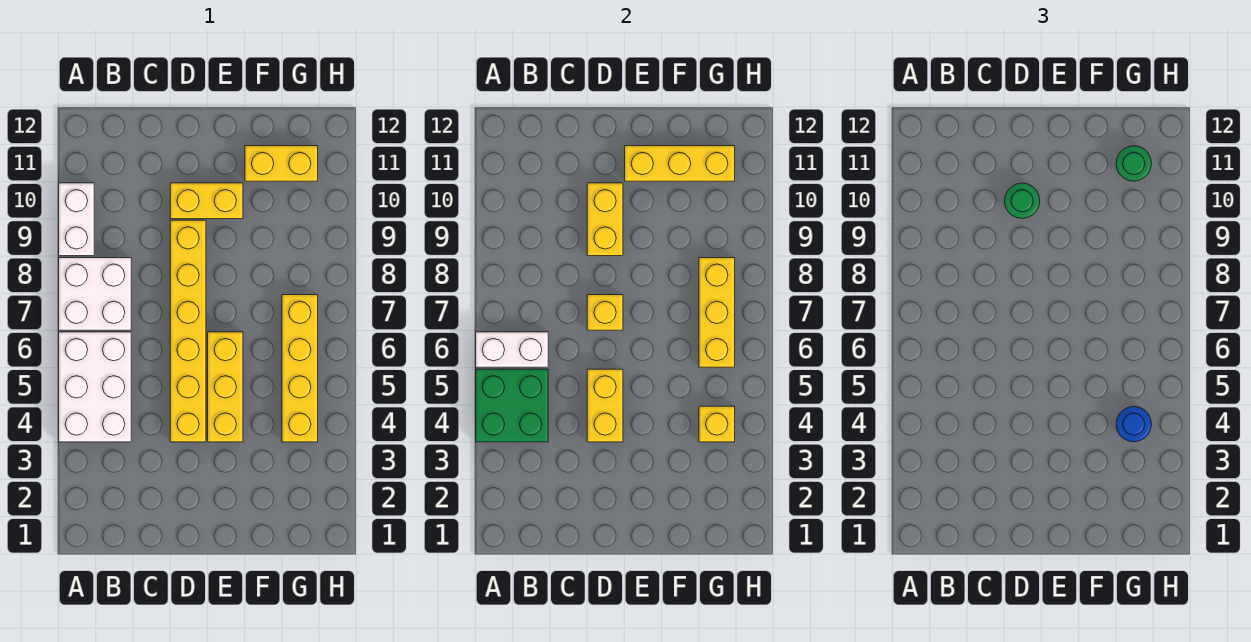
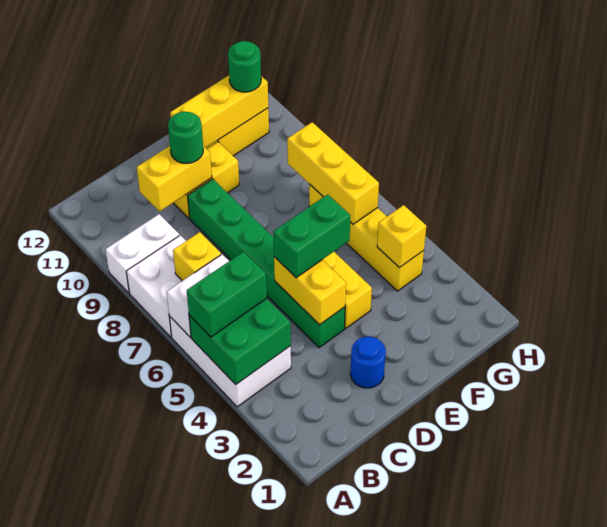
none -> green 1x2 brick [187,252,267,337]
white 1x2 brick [59,183,94,256] -> white 1x2 brick turned to [105,214,179,293]
yellow 1x6 brick [170,220,206,442] -> green 1x6 brick [188,179,345,348]
none -> green 1x2 brick [273,194,350,278]
yellow 1x1 brick [587,295,623,330] -> yellow 1x1 brick moved to [173,232,221,281]
yellow 1x2 brick [587,183,623,256] -> yellow 1x2 brick turned to [137,146,212,212]
blue 1x1 round brick [1116,406,1152,442] -> blue 1x1 round brick moved to [350,337,386,388]

